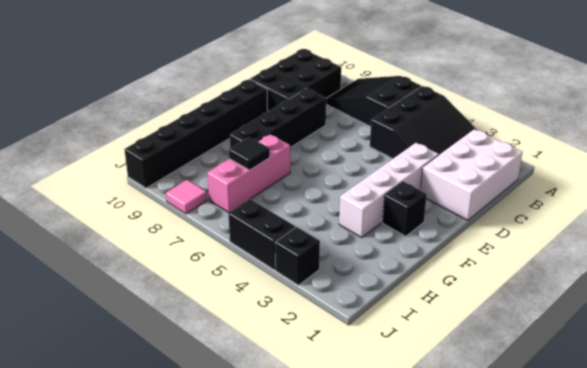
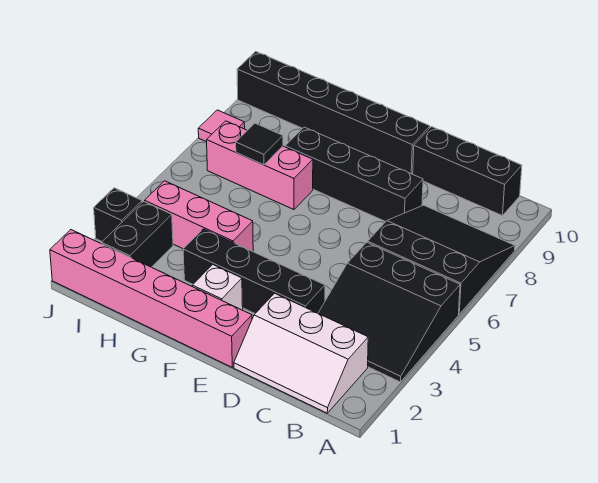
black 2x3 slope [326,76,421,127] -> black 3x3 slope [368,205,515,314]
white 2x3 brick [420,129,522,220] -> white 2x3 slope [234,293,368,413]
black 2x3 brick [249,49,341,111] -> black 1x3 brick [413,127,522,216]
white 1x4 brick [339,143,439,237] -> black 1x4 brick [183,229,325,313]
none -> pink 1x6 brick [50,230,252,367]
black 1x1 brick [383,182,427,236] -> white 1x1 brick [192,265,243,310]
none -> pink 1x3 brick [145,181,253,252]
black 1x2 brick [228,199,295,270] -> black 1x2 brick moved to [102,201,173,267]

